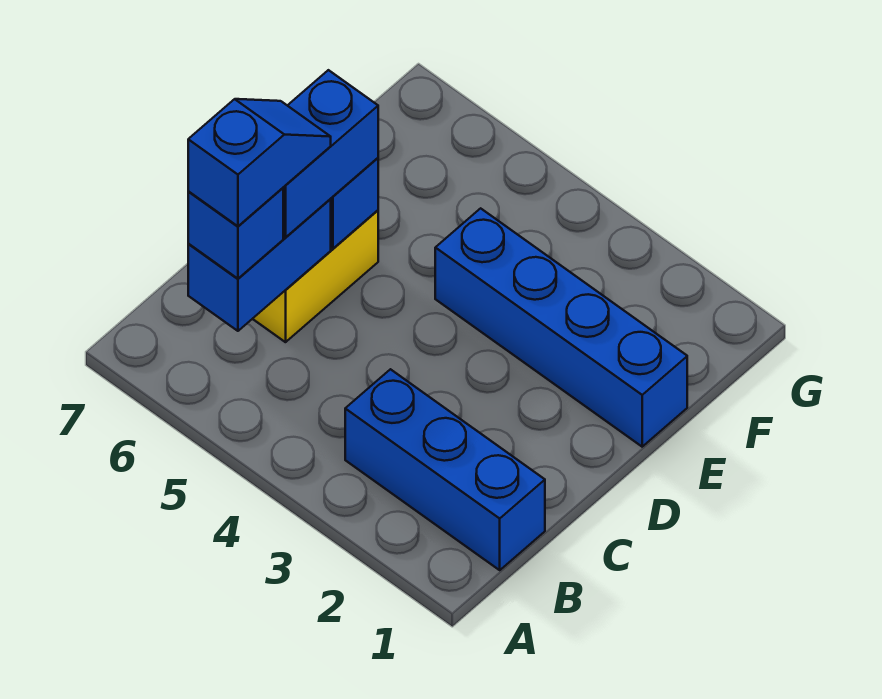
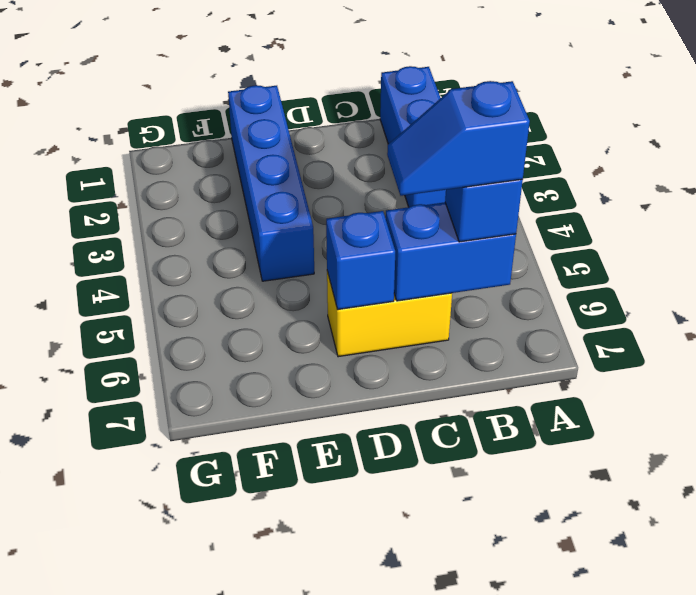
blue 1x2 brick [283,70,378,237] -> none

